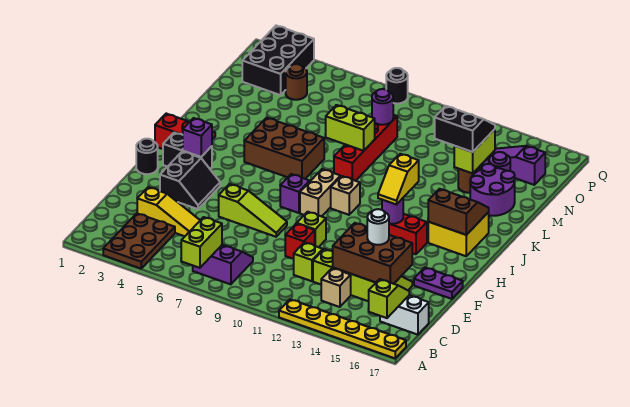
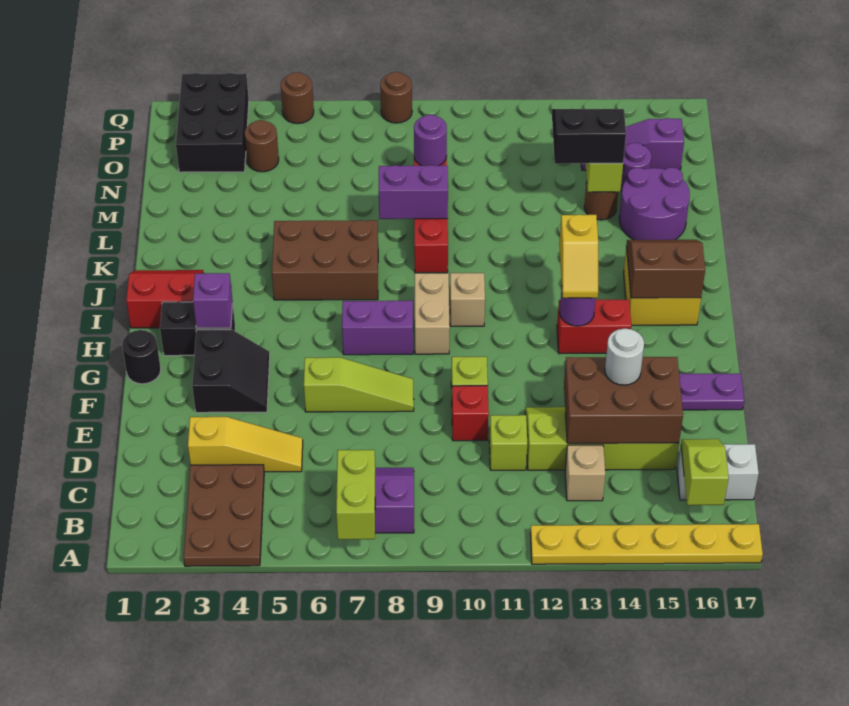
purple 1x1 brick [280,174,310,213] -> purple 1x2 brick [342,301,413,355]
lime 1x2 brick [325,105,375,151] -> purple 1x2 brick [379,165,448,219]
none -> brown 1x1 round brick [281,72,314,124]
black 1x1 round brick [386,68,408,104] -> brown 1x1 round brick [380,72,412,123]

